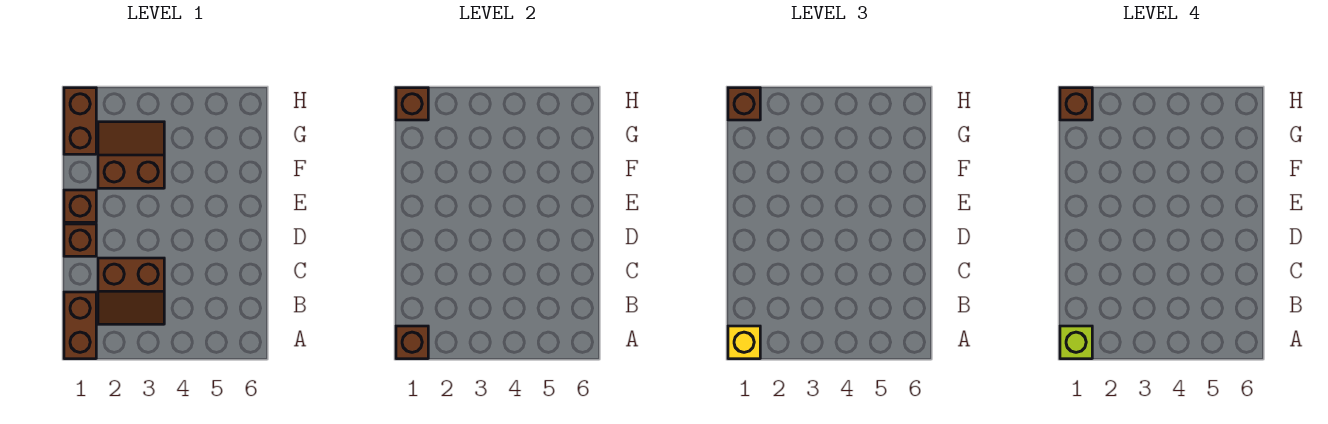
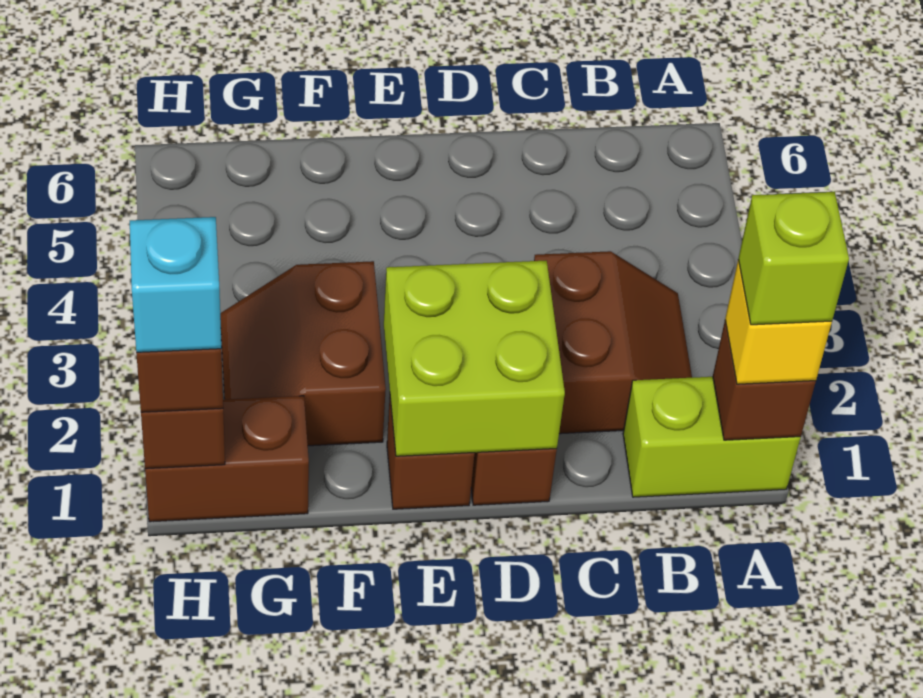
brown 1x2 brick [64,292,96,359] -> lime 1x2 brick [623,377,801,497]
none -> lime 2x2 brick [384,261,565,456]
brown 1x1 brick [1060,88,1092,120] -> cyan 1x1 brick [130,217,221,352]

